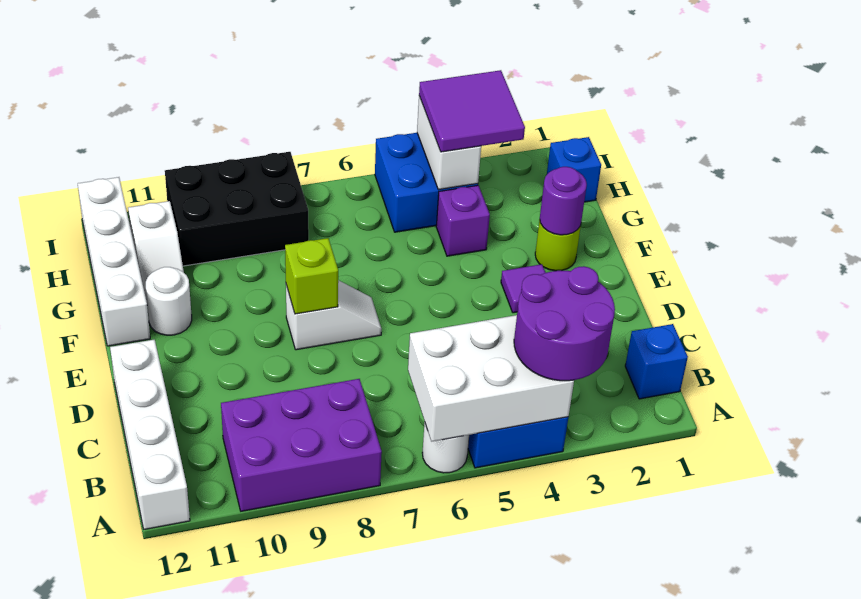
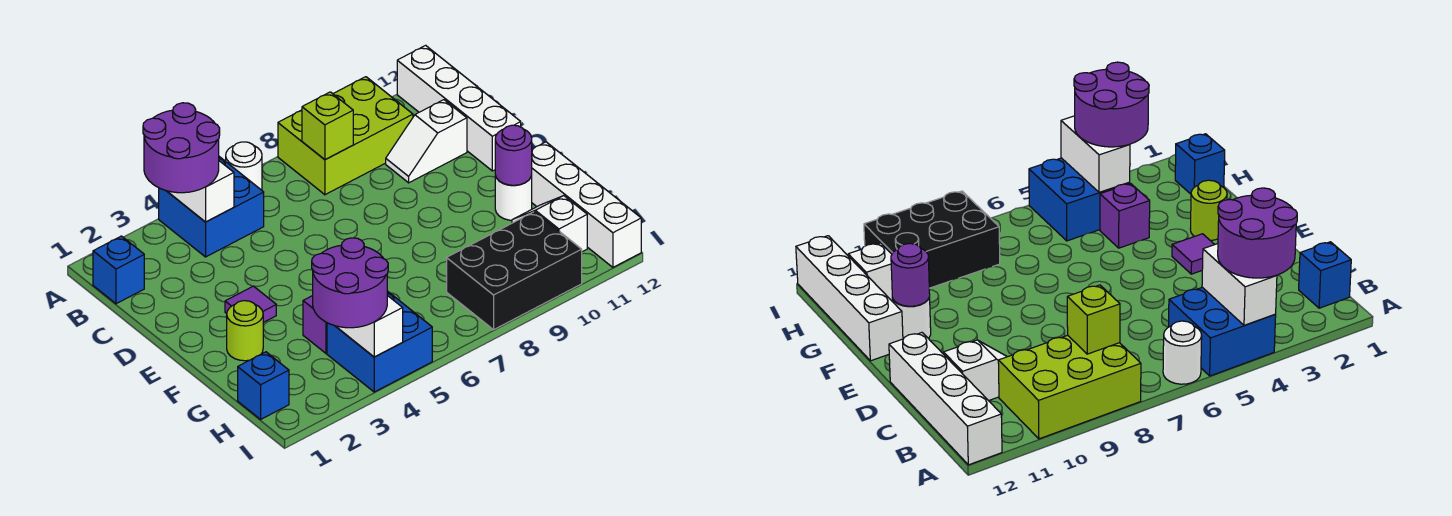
white 2x3 brick [408,315,574,442] -> white 1x2 brick [167,161,234,222]
purple 2x3 brick [221,379,382,511] -> lime 2x3 brick [278,77,413,195]
white 1x2 slope [286,280,382,350] -> white 1x2 slope moved to [386,100,467,183]
lime 1x1 brick [285,238,338,314] -> lime 1x1 brick moved to [302,92,353,160]
purple 1x1 round brick [540,167,587,235] -> purple 1x1 round brick moved to [495,125,532,185]
purple 2x2 tile [419,70,525,152] -> purple 2x2 round brick [312,238,388,328]

